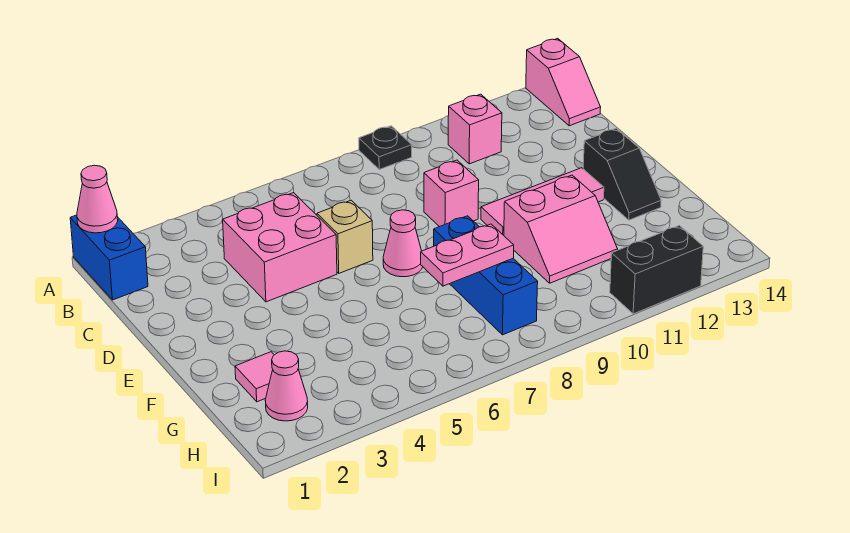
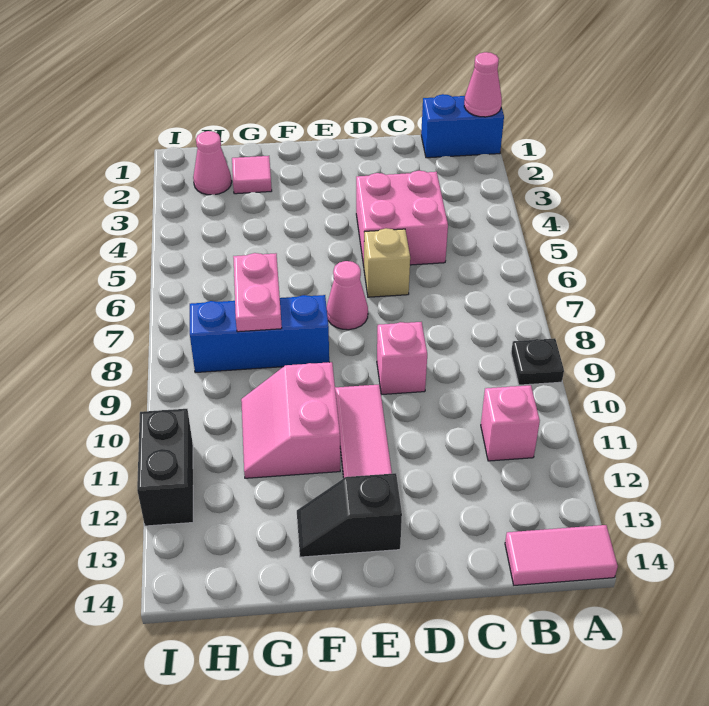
pink 1x2 slope [526,38,601,126] -> pink 1x2 tile [505,525,618,585]

